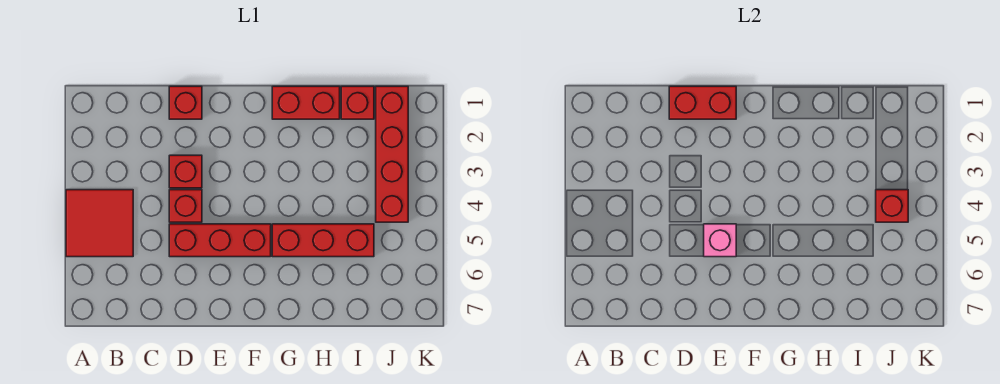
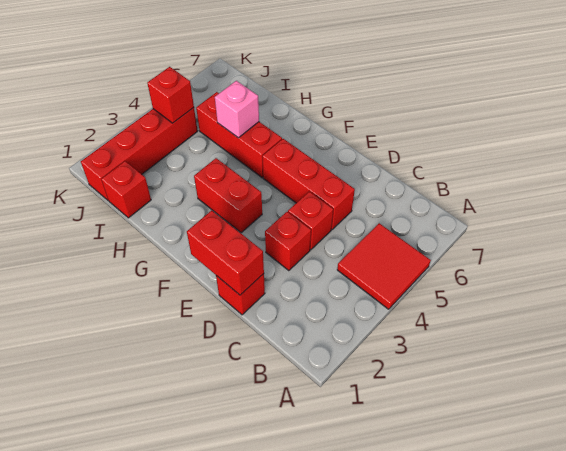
pink 1x1 brick [704,224,736,257] -> pink 1x1 brick moved to [215,81,259,138]
red 1x2 brick [272,86,340,119] -> red 1x2 brick moved to [194,158,262,233]

